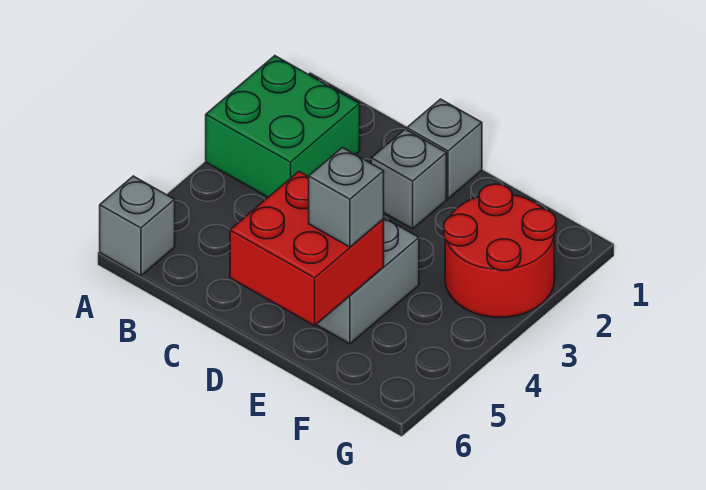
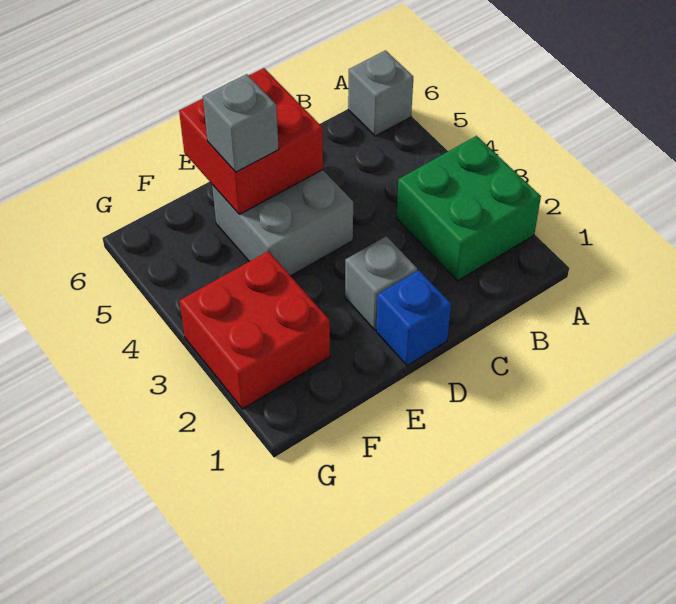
grey 1x1 brick [407,99,482,199] -> blue 1x1 brick [376,270,451,366]
red 2x2 round brick [444,184,556,317] -> red 2x2 brick [180,251,330,409]

